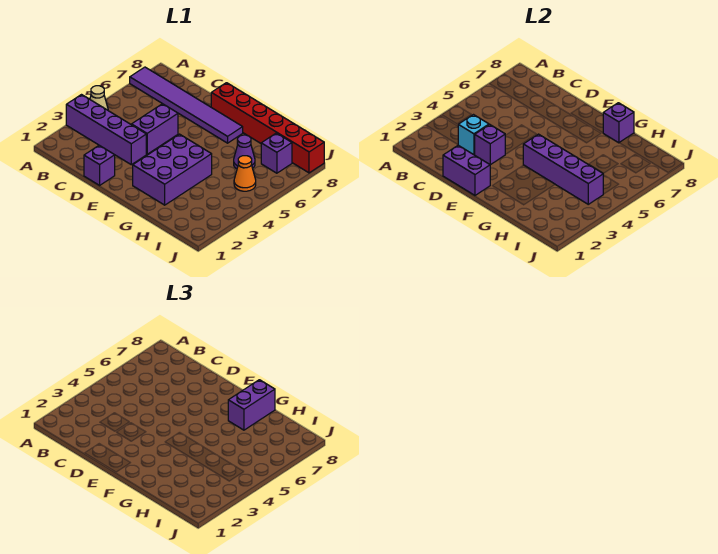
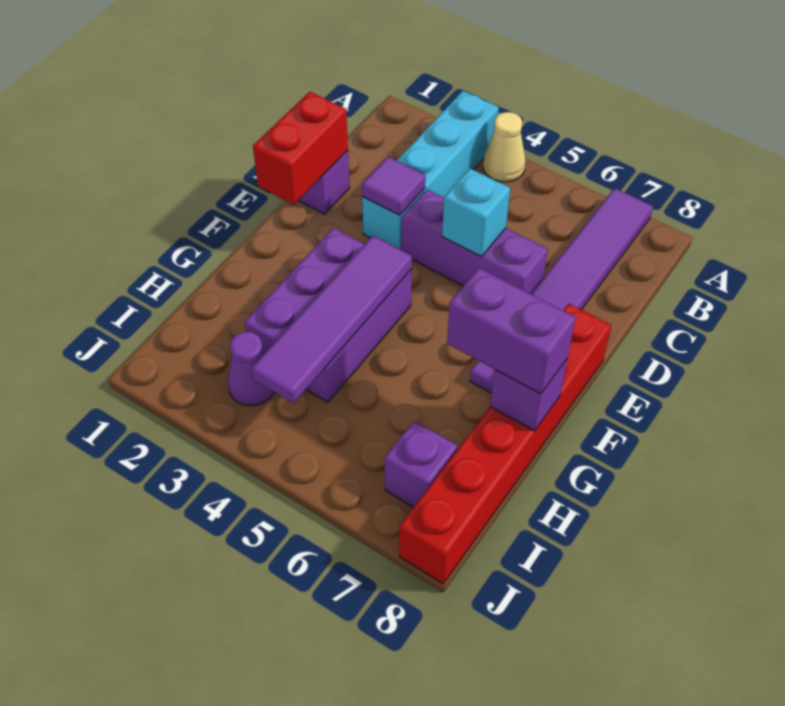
purple 1x4 brick [66,95,146,165] -> cyan 1x4 brick [362,91,499,250]
cyan 1x1 brick [458,115,489,155] -> cyan 1x1 brick moved to [442,169,510,257]
purple 1x2 brick [443,145,490,195] -> red 1x2 brick [253,92,348,205]
purple 1x1 brick [474,125,505,165] -> purple 1x1 tile [362,157,425,215]
purple 1x2 brick [132,104,178,154] -> purple 1x3 brick [401,189,548,294]
purple 2x3 brick [133,134,212,205] -> purple 2x3 brick turned to [245,228,412,402]
purple 1x4 brick [523,134,603,204] -> purple 1x4 tile [251,236,412,403]
purple 1x1 cone [234,135,255,169] -> purple 1x1 cone moved to [228,332,274,406]
orange 1x1 cone [234,156,256,191] -> none

